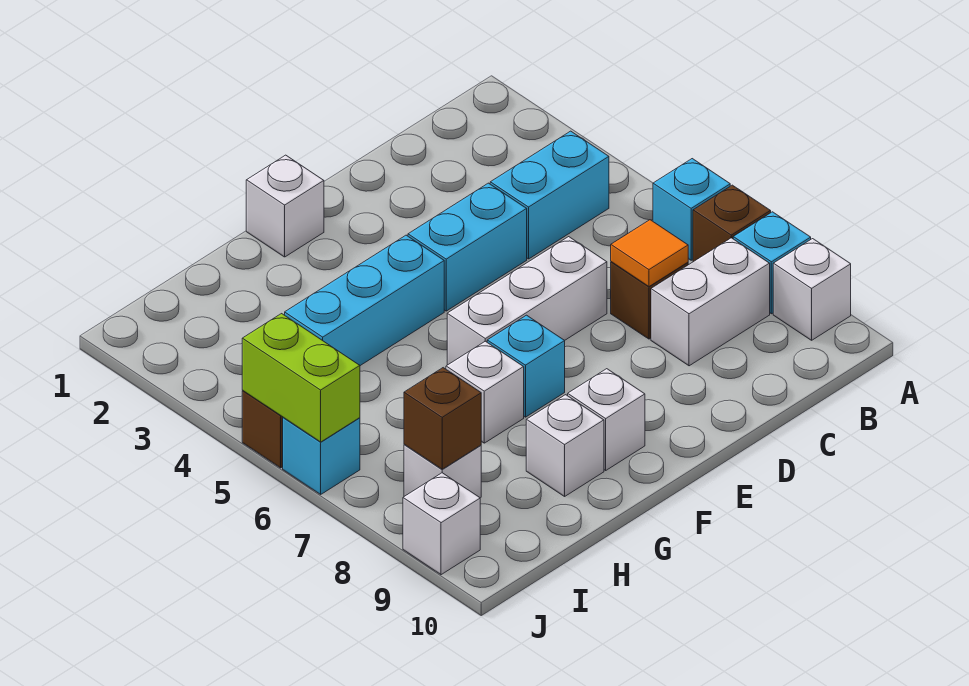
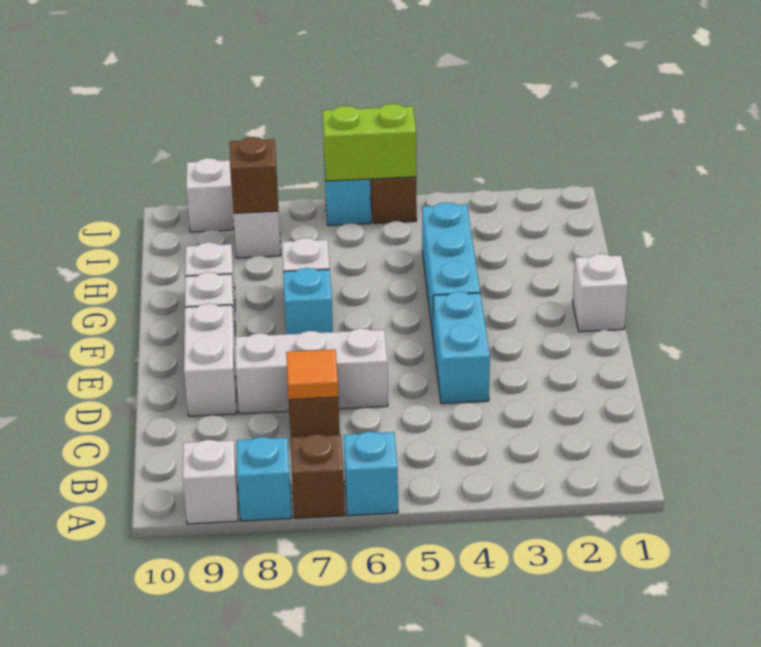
cyan 1x2 brick [490,131,609,259] -> none
white 1x2 brick [651,238,770,366] -> white 1x2 brick moved to [184,304,237,416]
white 1x3 brick [447,237,607,365] -> white 1x3 brick turned to [235,328,388,414]

